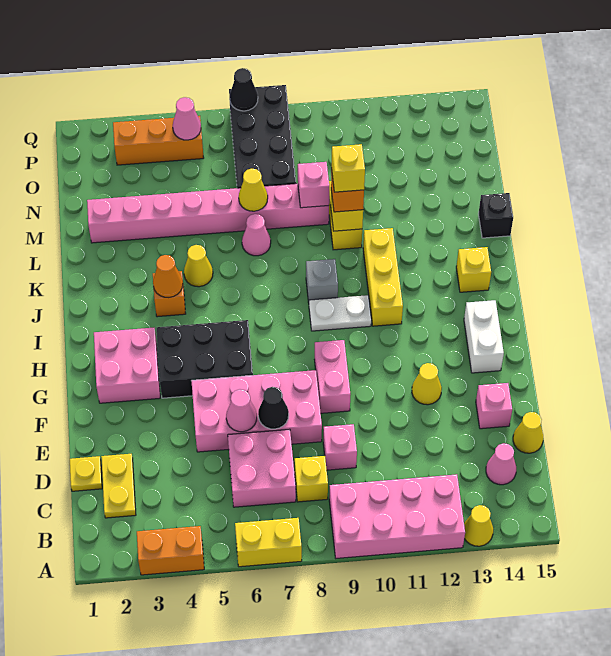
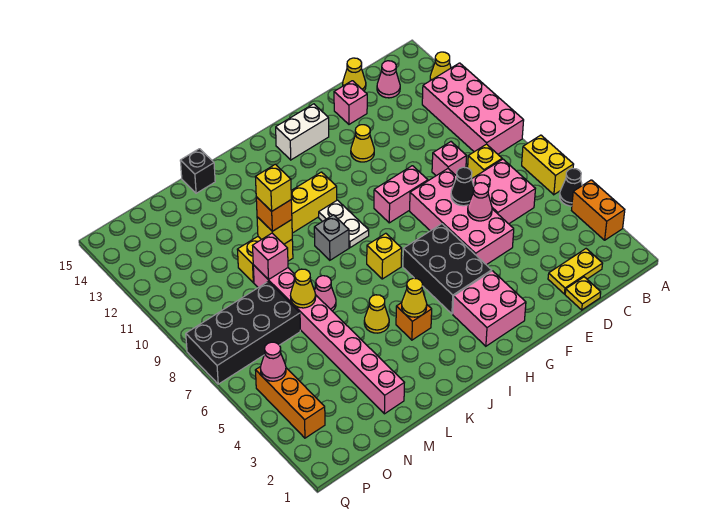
orange 1x1 cone [153,255,183,298] -> yellow 1x1 cone [402,278,427,317]
yellow 1x1 brick [456,247,491,292] -> yellow 1x1 brick moved to [367,233,402,279]
black 1x1 cone [230,68,258,111] -> black 1x1 cone moved to [560,168,582,206]

